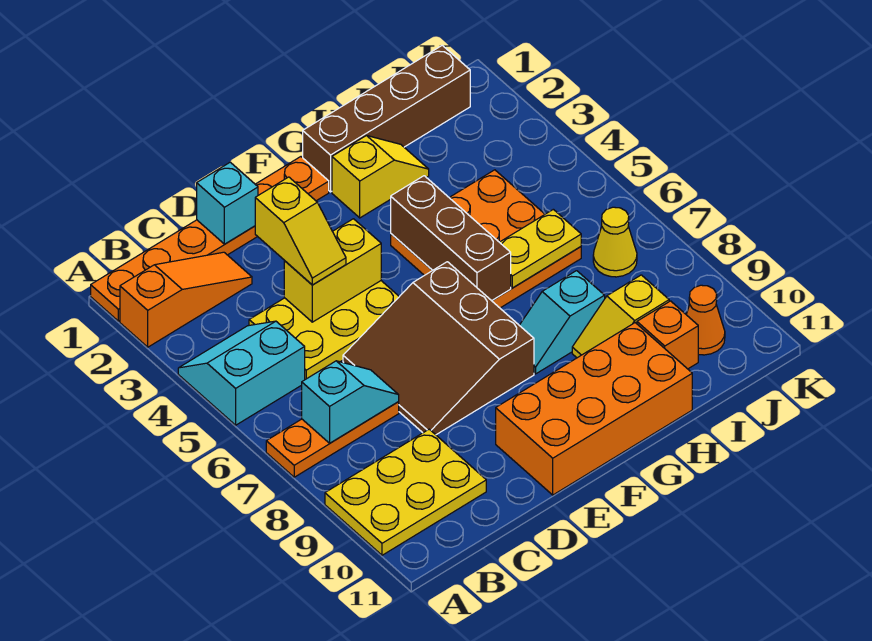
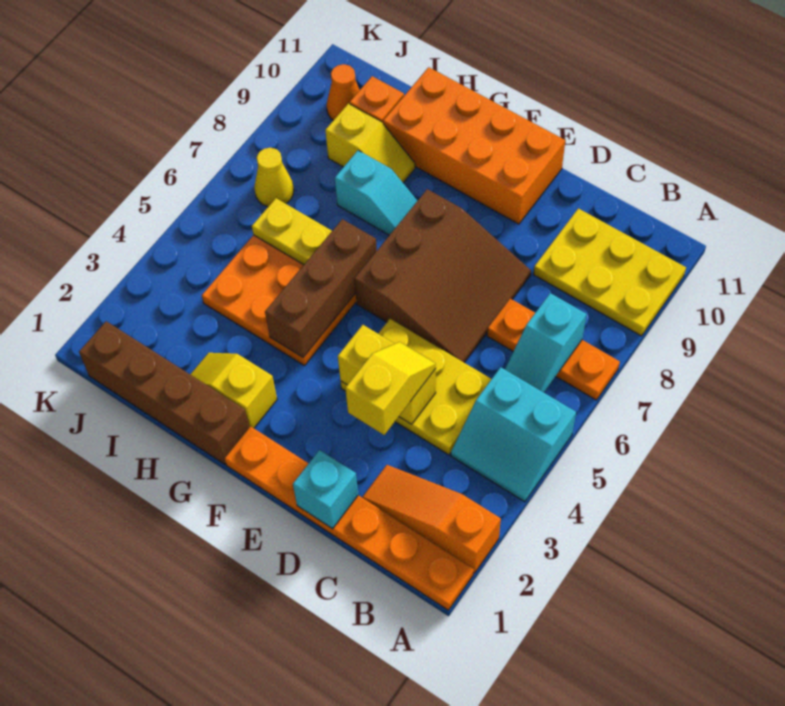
cyan 1x2 slope [302,361,399,443] -> cyan 1x2 slope turned to [505,293,587,392]

